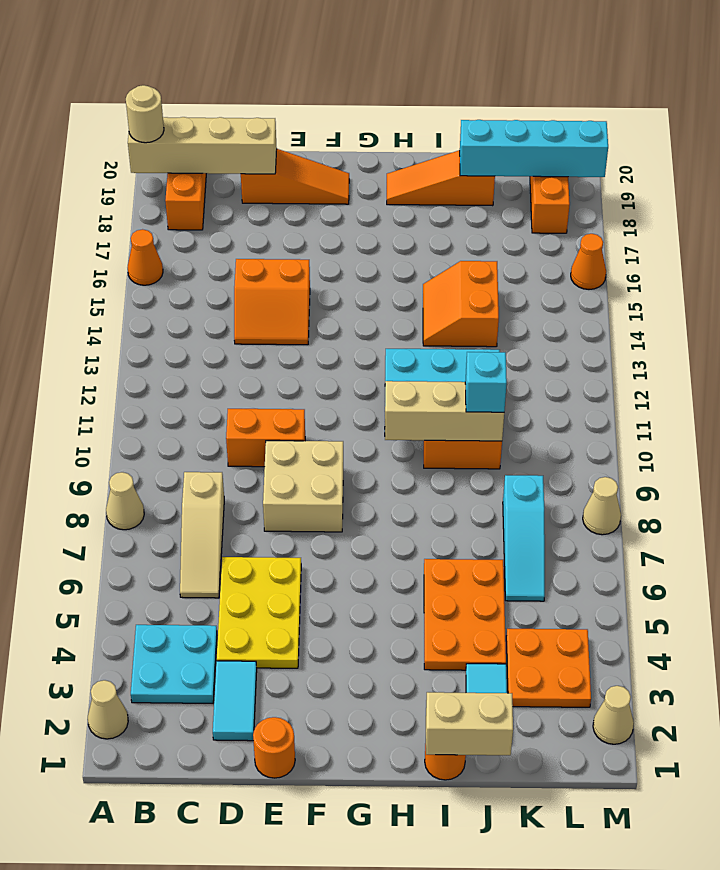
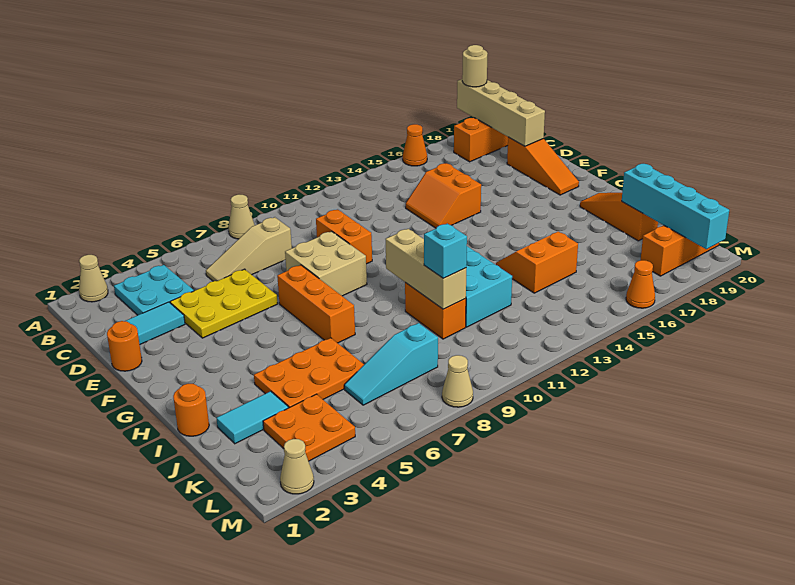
none -> orange 1x3 brick [277,265,355,343]
tan 1x2 brick [426,692,513,755] -> none

